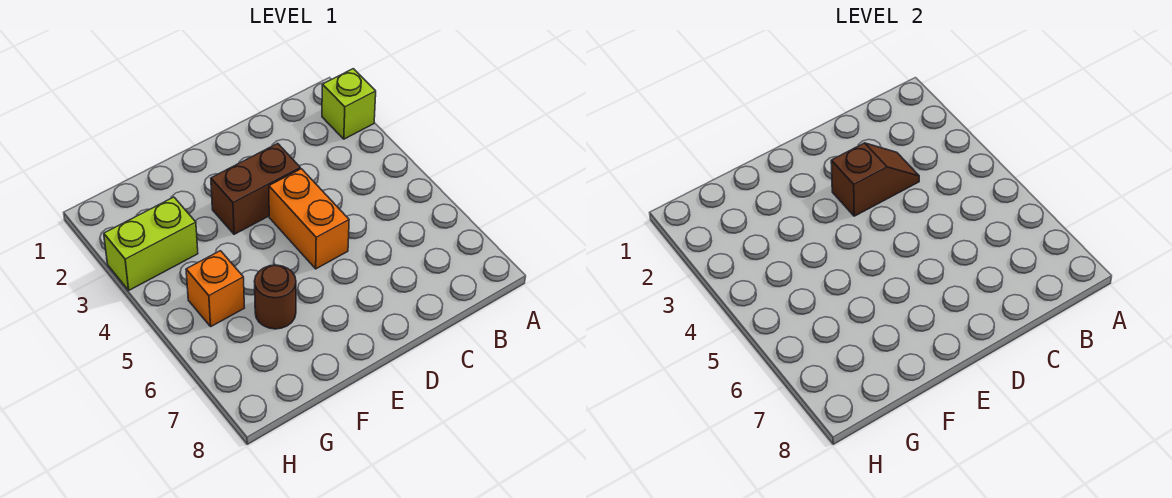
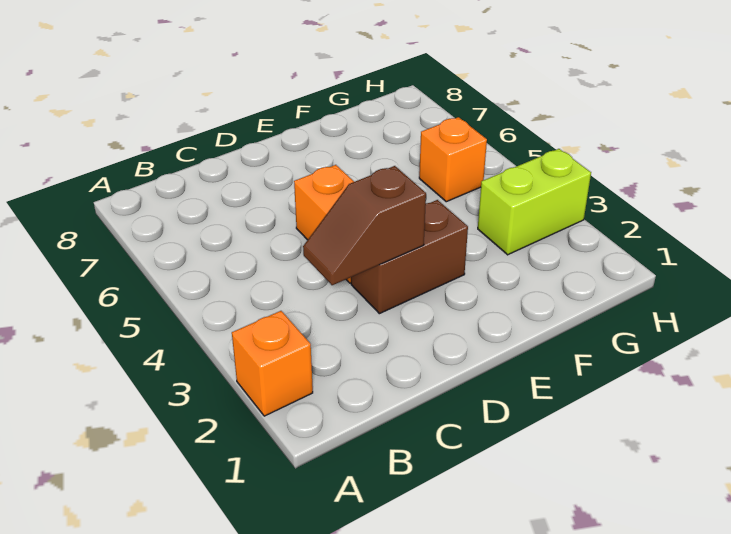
lime 1x1 brick [322,69,376,139] -> orange 1x1 brick [232,311,313,416]
brown 1x1 round brick [254,265,296,329] -> none

